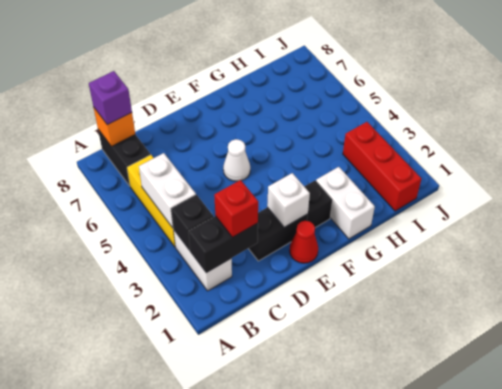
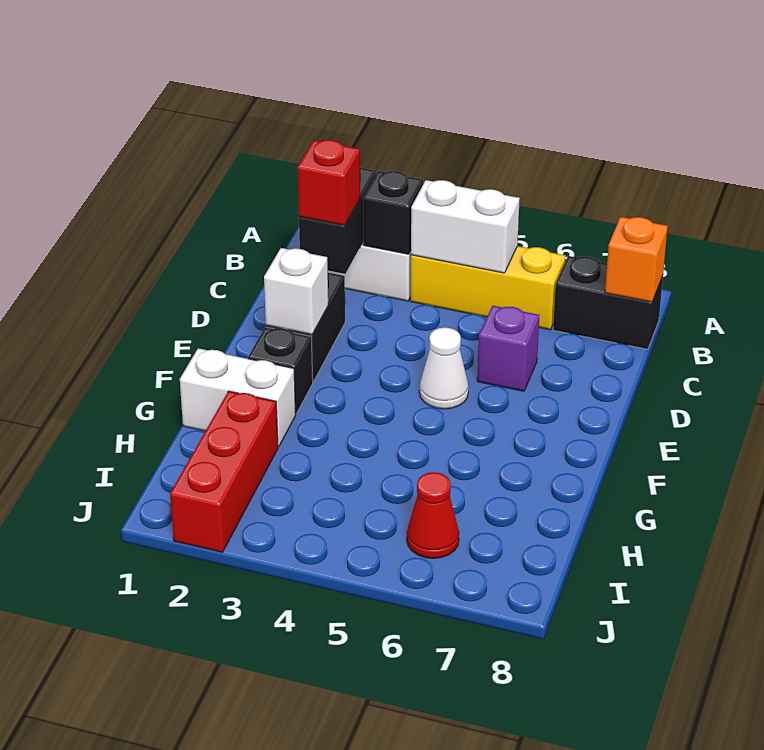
purple 1x1 brick [89,71,132,125] -> purple 1x1 brick moved to [477,306,539,391]
red 1x1 cone [289,221,318,263] -> red 1x1 cone moved to [407,472,459,559]
red 1x3 brick [343,122,421,211] -> red 1x3 brick turned to [170,391,278,552]

